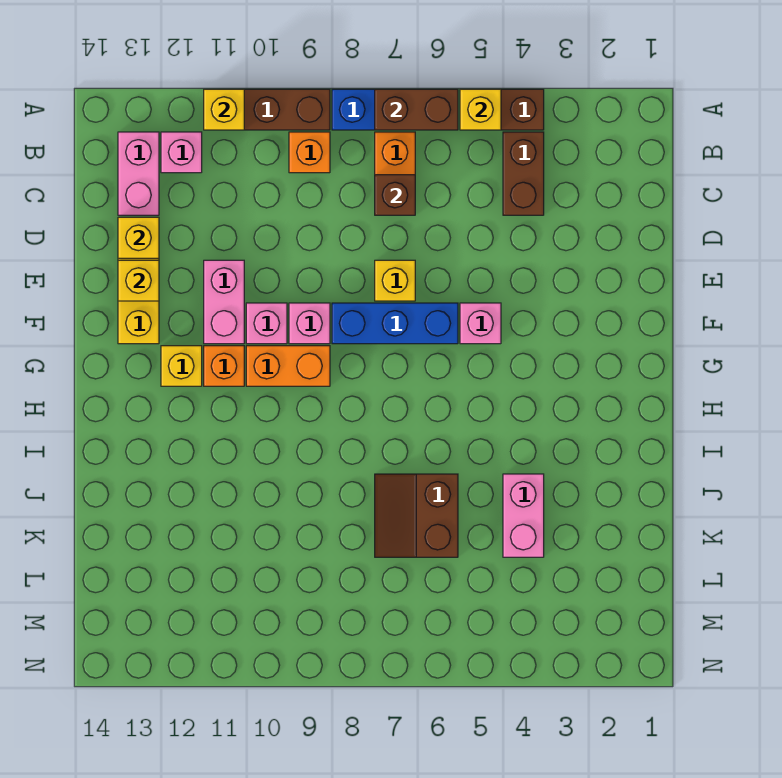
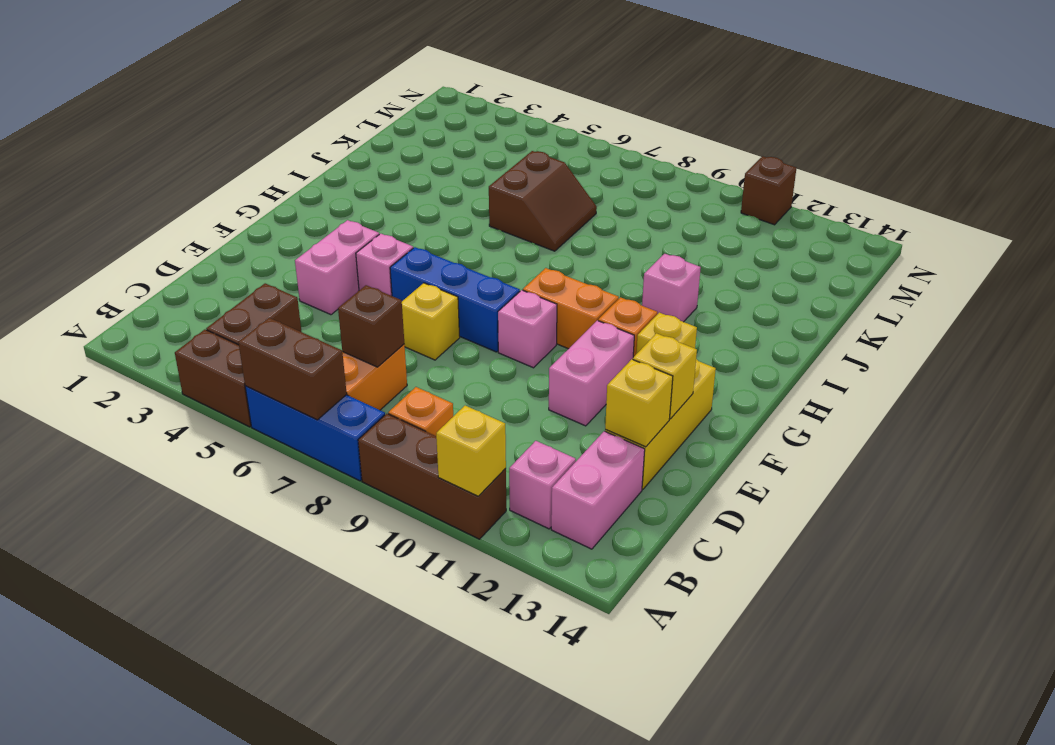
yellow 1x1 brick [460,89,501,130] -> none
pink 1x1 brick [246,303,287,344] -> pink 1x1 brick moved to [642,254,701,322]
pink 1x2 brick [503,474,544,557] -> pink 1x2 brick moved to [295,220,379,315]
none -> brown 1x1 brick [741,156,796,225]

